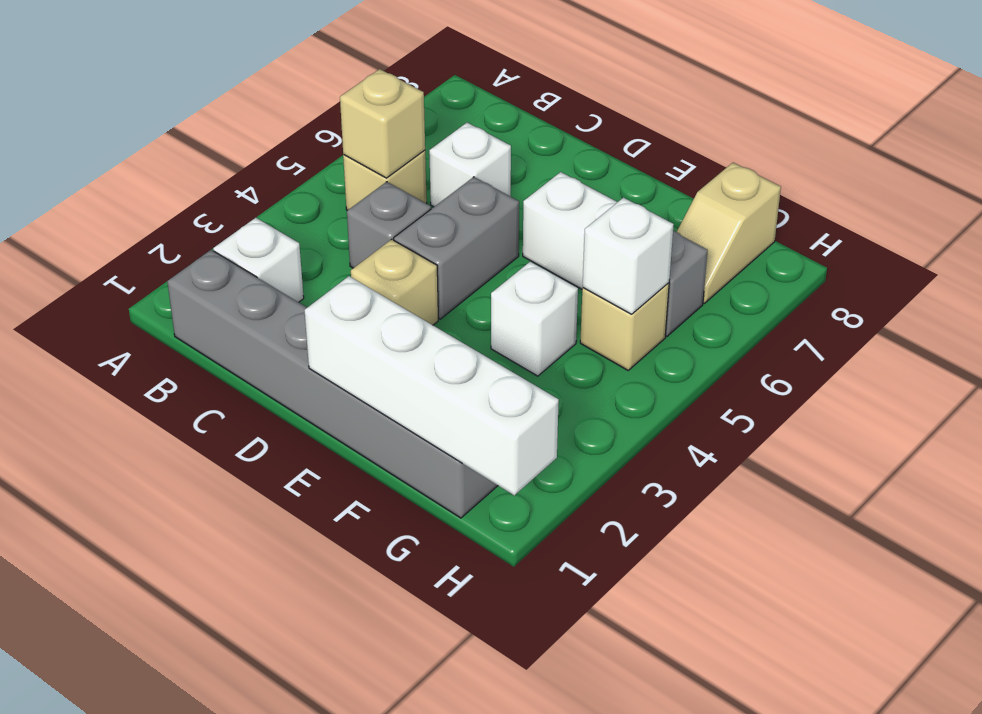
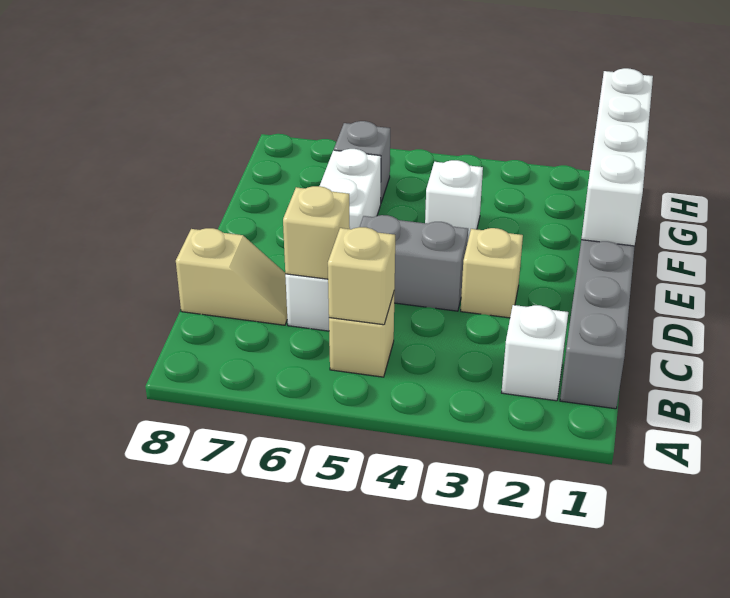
grey 1x1 brick [347,182,431,268] -> none
tan 1x1 brick [580,283,669,370] -> tan 1x1 brick moved to [283,186,350,279]
white 1x1 brick [583,198,674,314] -> none
tan 1x2 slope [677,163,781,303] -> tan 1x2 slope moved to [176,228,287,325]

